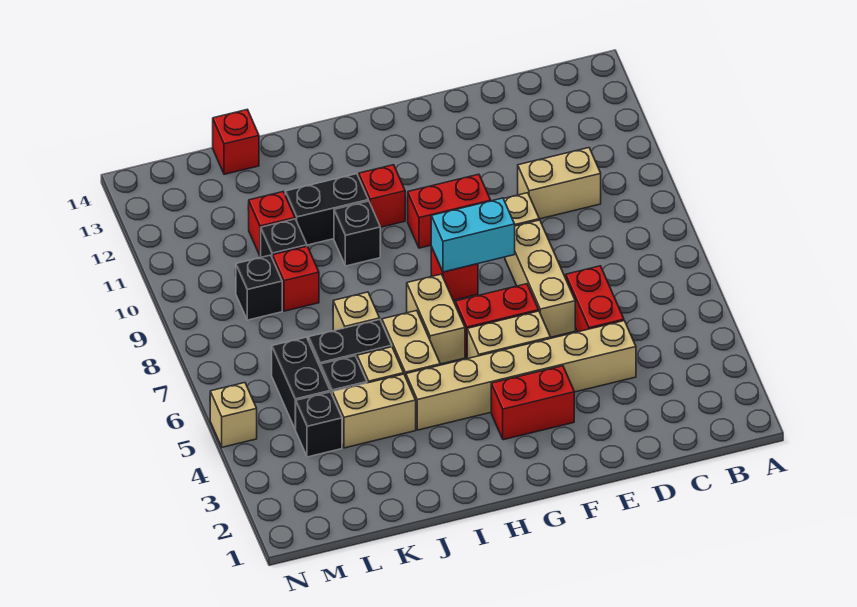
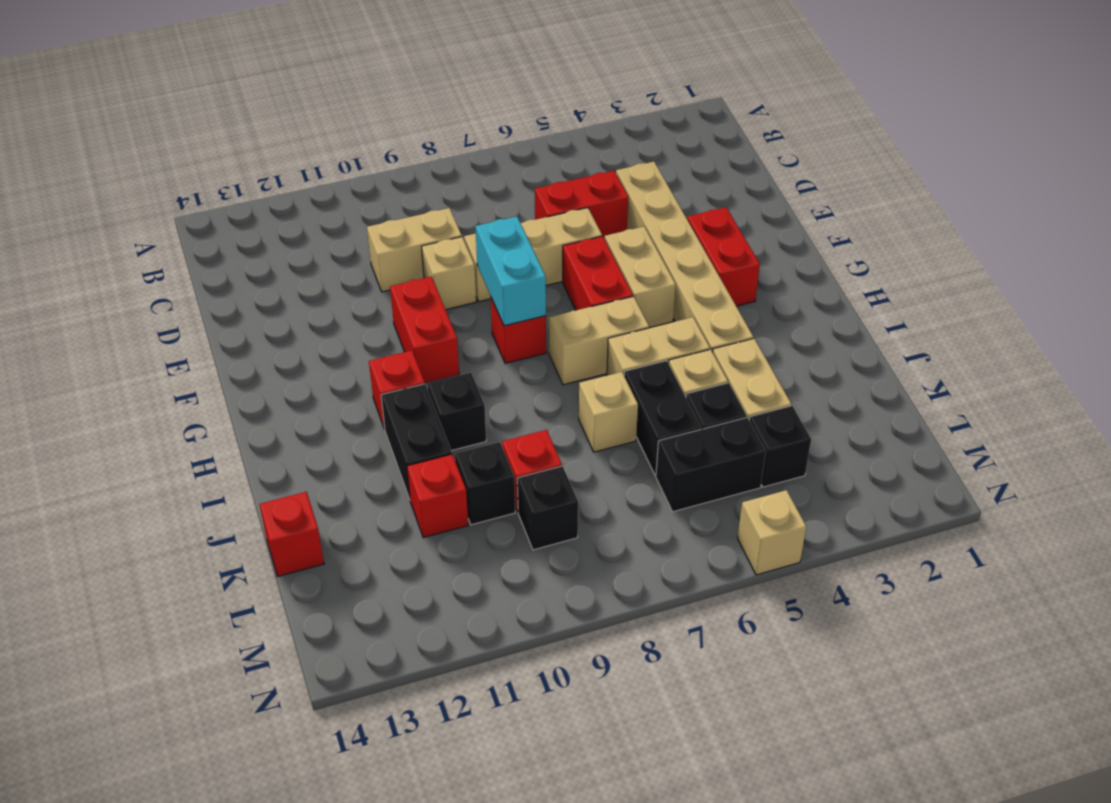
tan 1x2 brick [518,148,601,219] -> tan 1x2 brick turned to [367,208,462,292]

